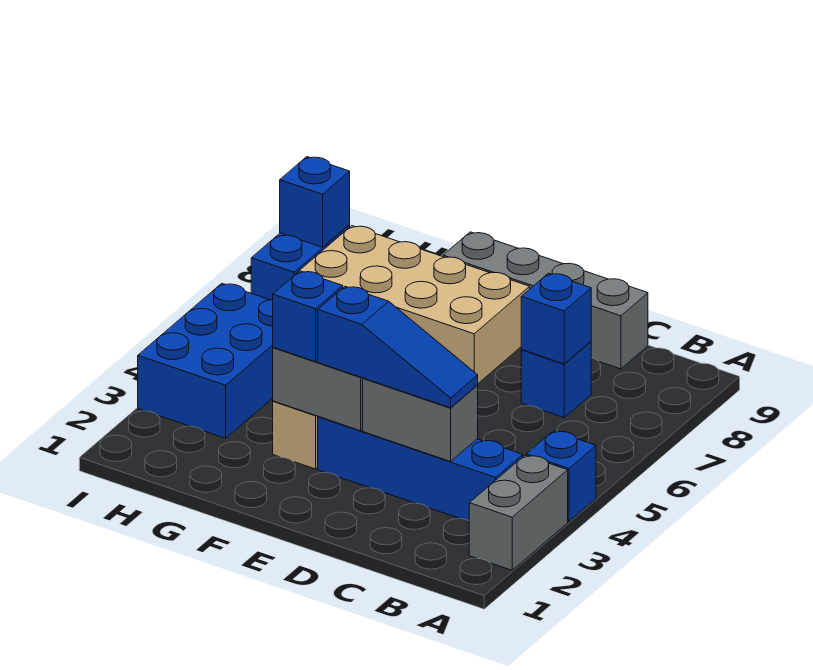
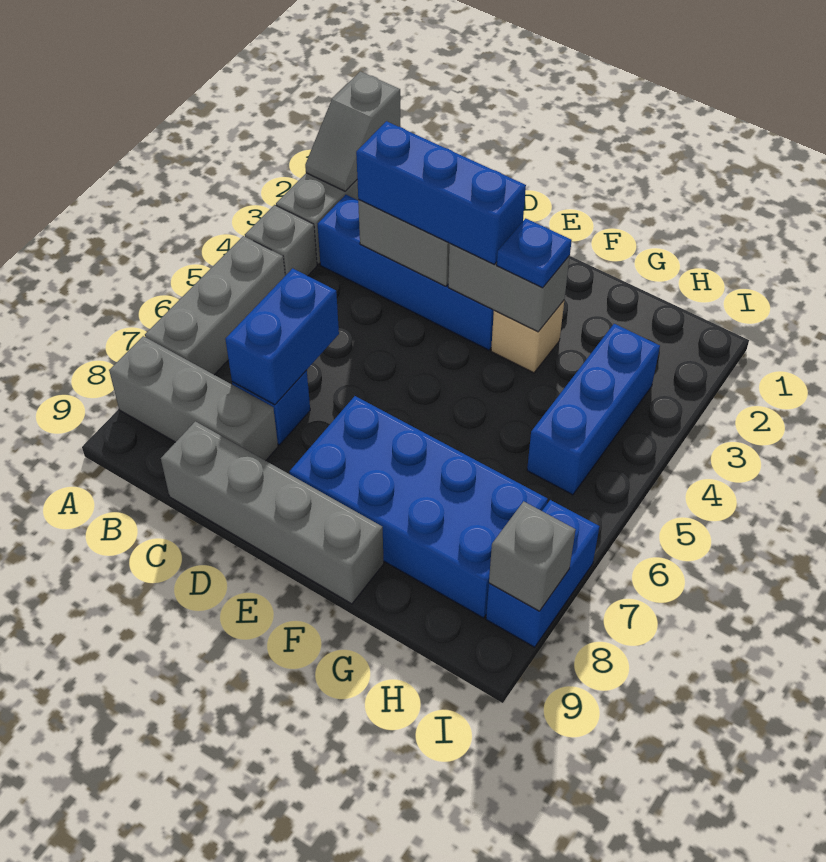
none -> grey 1x2 slope [305,71,401,191]
blue 1x1 brick [526,431,596,522] -> grey 1x1 brick [245,205,317,276]
none -> grey 1x3 brick [145,236,285,375]
none -> grey 1x3 brick [109,336,278,461]
blue 1x3 slope [318,287,478,408] -> blue 1x3 brick [356,121,526,264]
blue 1x1 brick [521,273,591,364] -> blue 1x2 brick [225,268,339,405]
tan 2x4 brick [297,226,530,383] -> blue 2x4 brick [289,396,548,618]
blue 1x1 brick [273,271,343,362] -> blue 1x1 plate [497,218,572,288]
blue 2x3 brick [138,283,273,438] -> blue 1x3 brick [527,324,660,495]
blue 1x1 brick [280,157,350,247] -> grey 1x1 brick [489,501,576,611]

